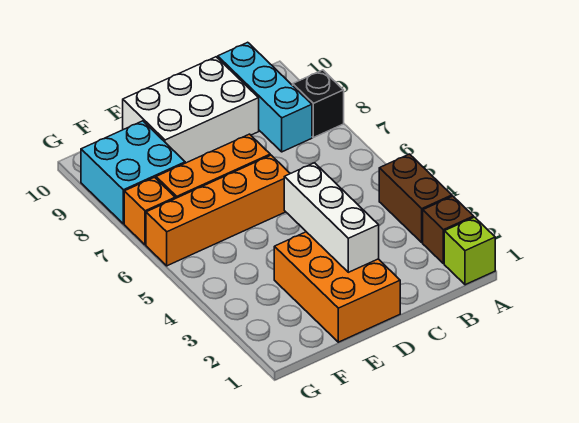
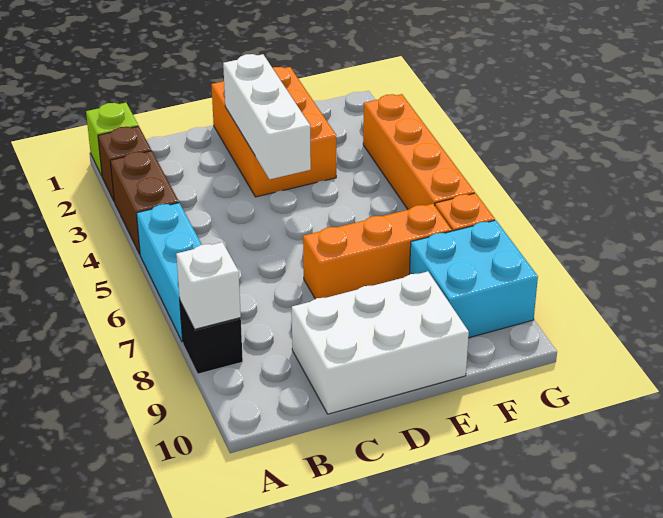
none -> white 1x1 brick [176,242,241,329]
cyan 1x3 brick [218,42,312,152] -> cyan 1x3 brick moved to [137,203,202,342]
orange 1x4 brick [146,155,290,266] -> orange 1x4 brick turned to [363,94,475,210]

